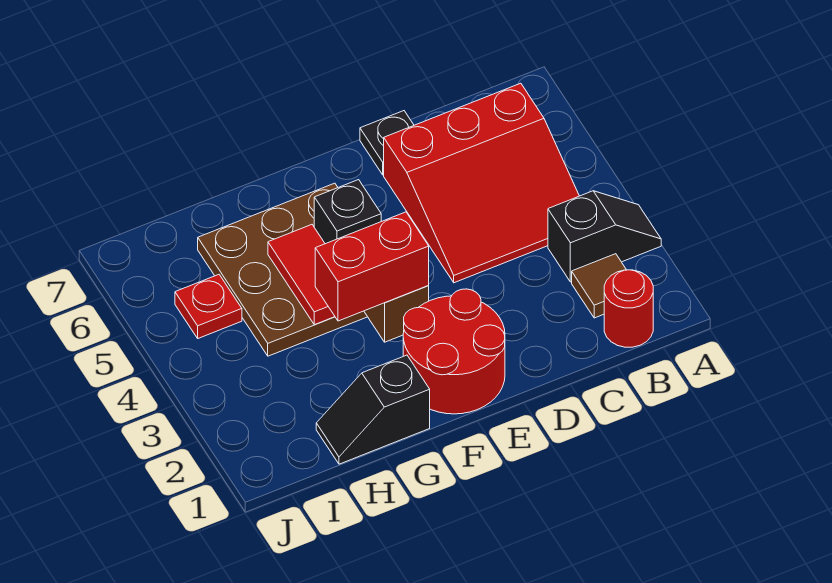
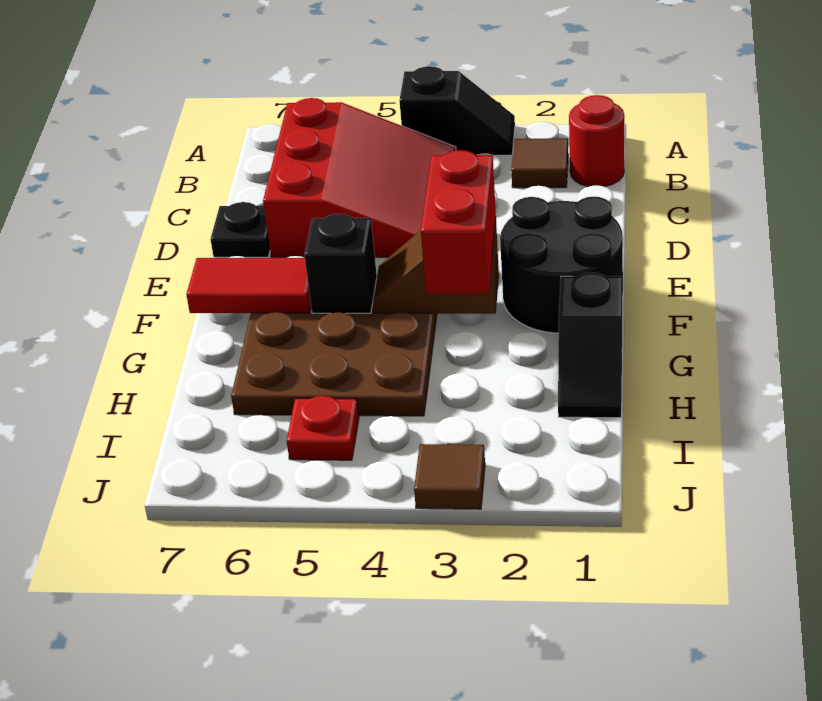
black 1x2 slope [548,191,661,282] -> black 1x2 slope turned to [399,66,515,155]
red 2x2 round brick [403,289,505,414] -> black 2x2 round brick [500,197,623,333]
red 1x2 tile [268,225,335,325] -> red 1x2 tile moved to [186,258,311,313]
none -> brown 1x1 tile [414,444,485,509]

